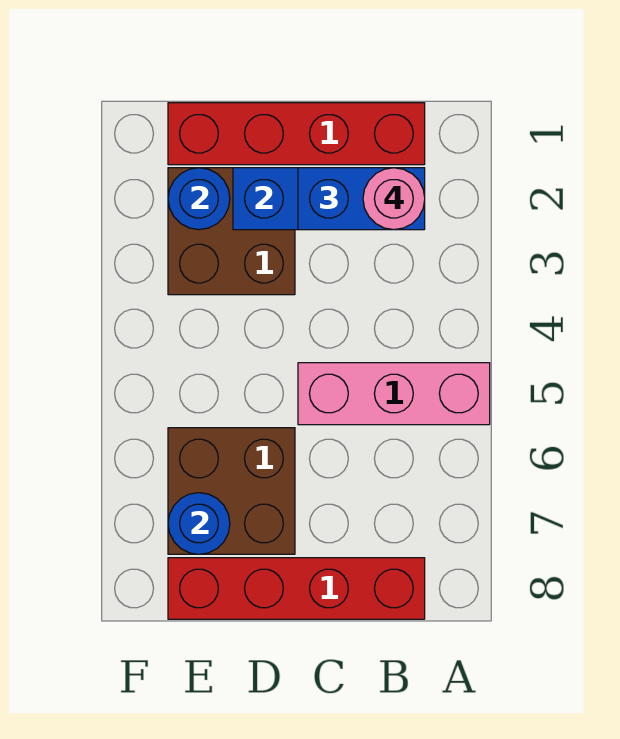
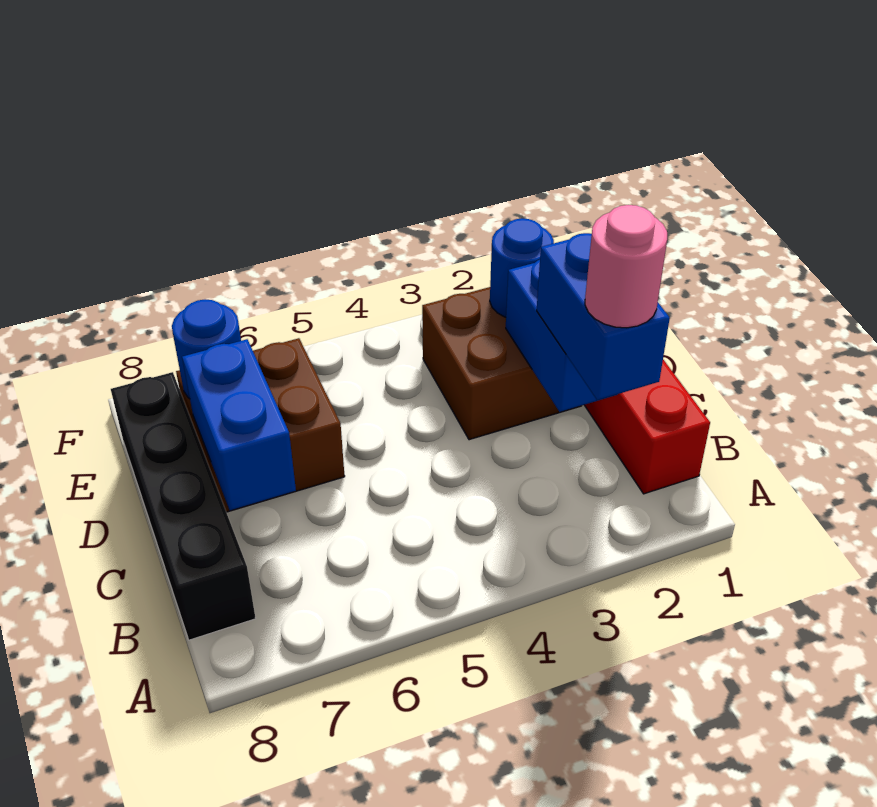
pink 1x3 brick [298,363,490,425] -> none
red 1x4 brick [168,558,425,619] -> black 1x4 brick [111,372,256,640]
none -> blue 1x2 brick [182,339,296,510]

